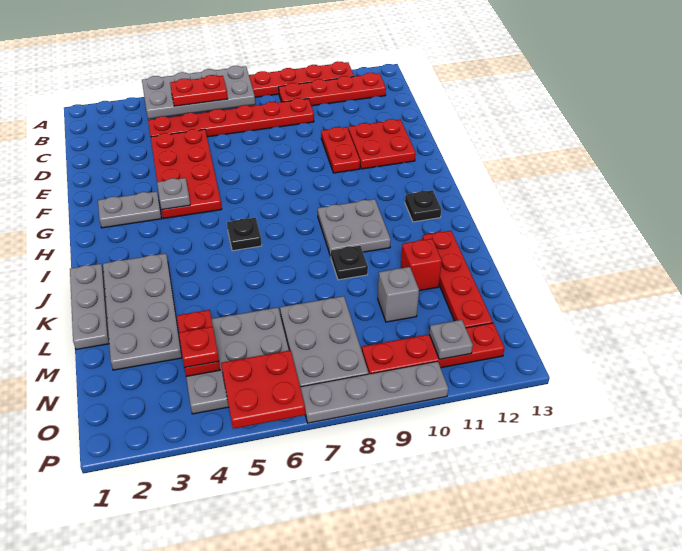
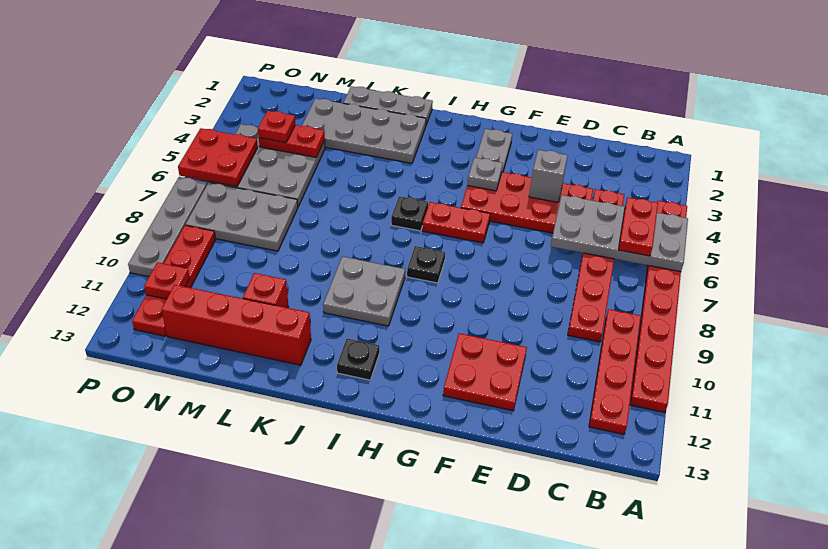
grey 2x4 plate [142,66,255,119] -> grey 2x4 plate turned to [551,195,688,272]
red 1x2 plate [321,127,360,173] -> red 1x2 plate moved to [422,202,490,243]
black 1x1 plate [331,245,368,280] -> black 1x1 plate moved to [407,246,445,283]
red 1x4 plate [422,231,493,328] -> red 1x4 brick [161,285,311,365]
grey 1x1 brick [378,267,419,322] -> grey 1x1 brick moved to [529,150,568,202]
grey 1x1 plate [429,320,473,359] -> red 1x1 plate [144,262,190,299]

